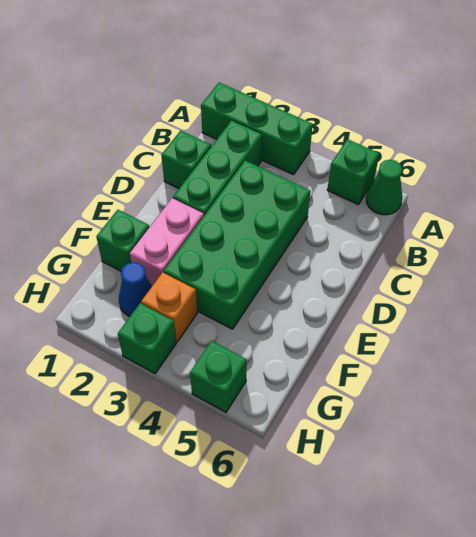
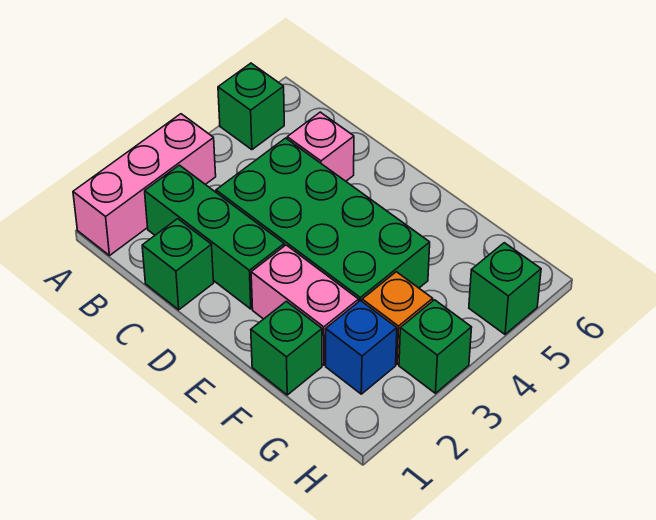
green 1x3 brick [201,83,313,175] -> pink 1x3 brick [73,114,216,255]
green 1x1 cone [366,160,402,215] -> none
none -> pink 1x1 brick [287,112,354,181]
blue 1x1 cone [119,262,152,316] -> blue 1x1 brick [326,300,397,394]

